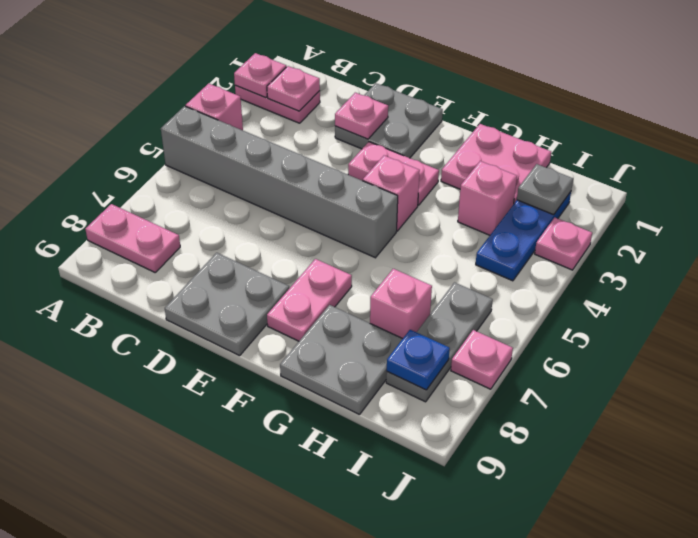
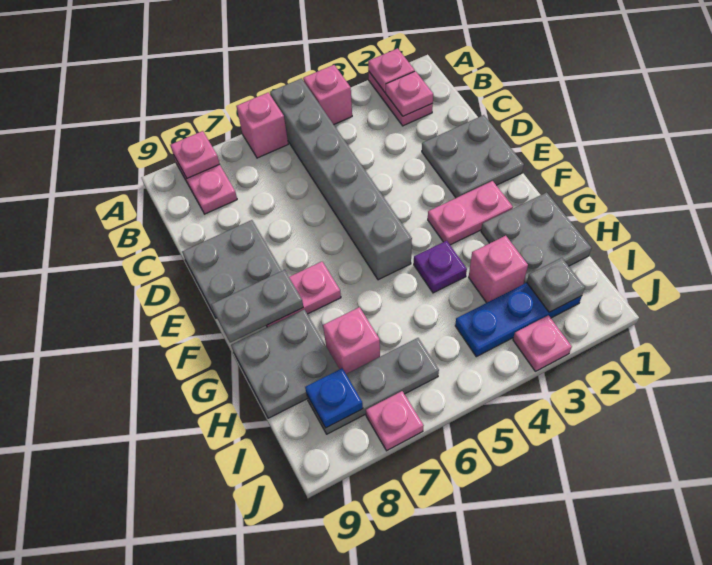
pink 1x1 plate [335,93,388,139] -> pink 1x1 plate moved to [170,131,219,178]
pink 1x2 plate [348,142,439,205] -> pink 1x2 plate turned to [428,181,513,245]
pink 1x1 brick [363,155,420,231] -> pink 1x1 brick moved to [236,93,288,158]
none -> grey 1x2 plate [211,270,303,343]
pink 2x2 plate [441,124,551,203] -> grey 2x2 plate [481,192,591,284]
none -> purple 1x1 plate [414,241,467,293]

